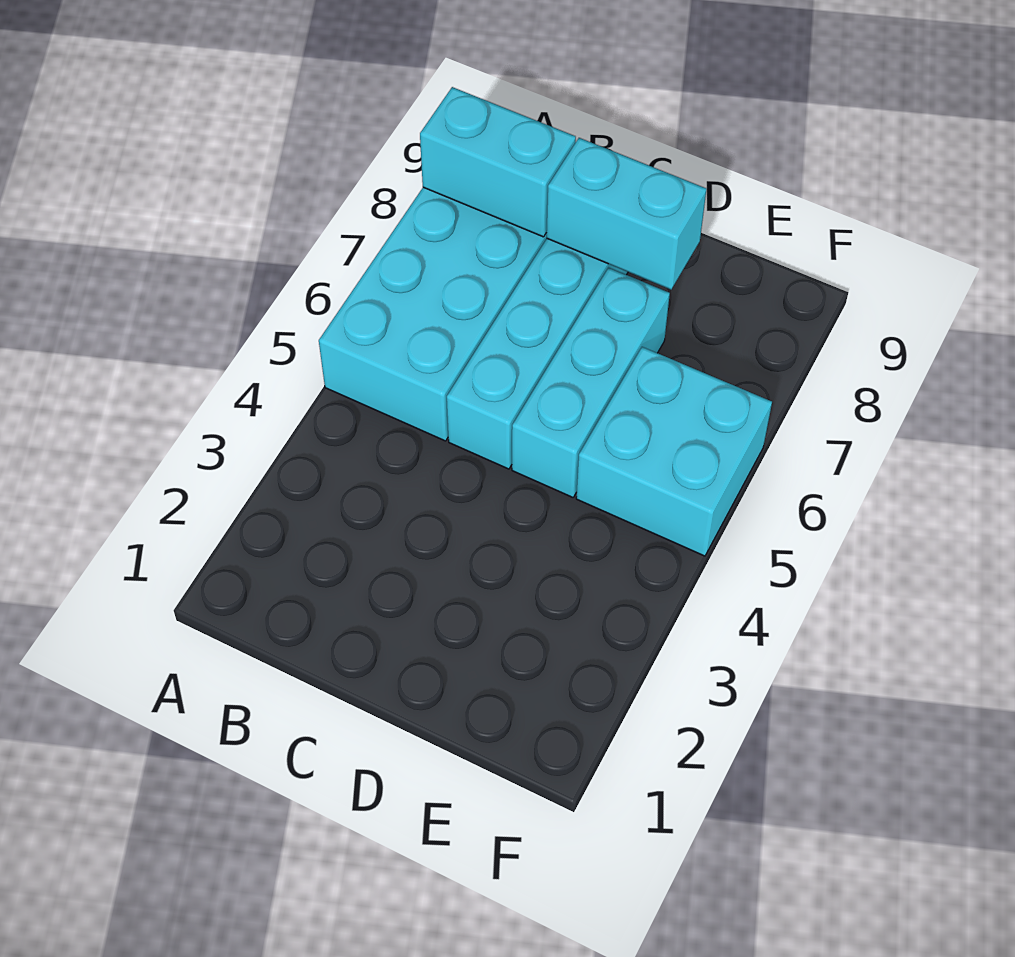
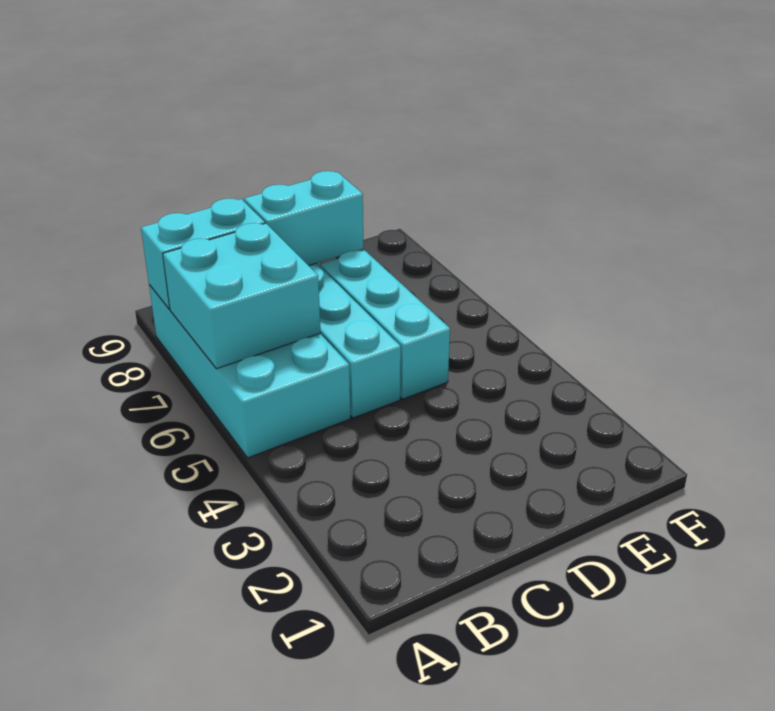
cyan 2x2 brick [576,347,772,556] -> cyan 2x2 brick moved to [163,223,321,369]

